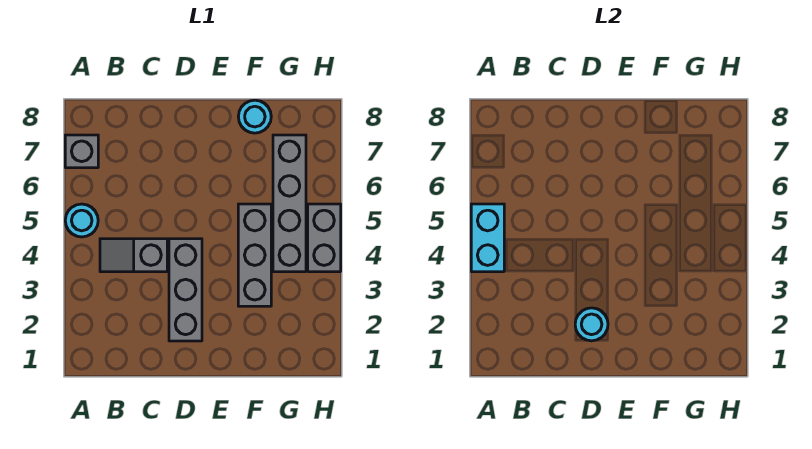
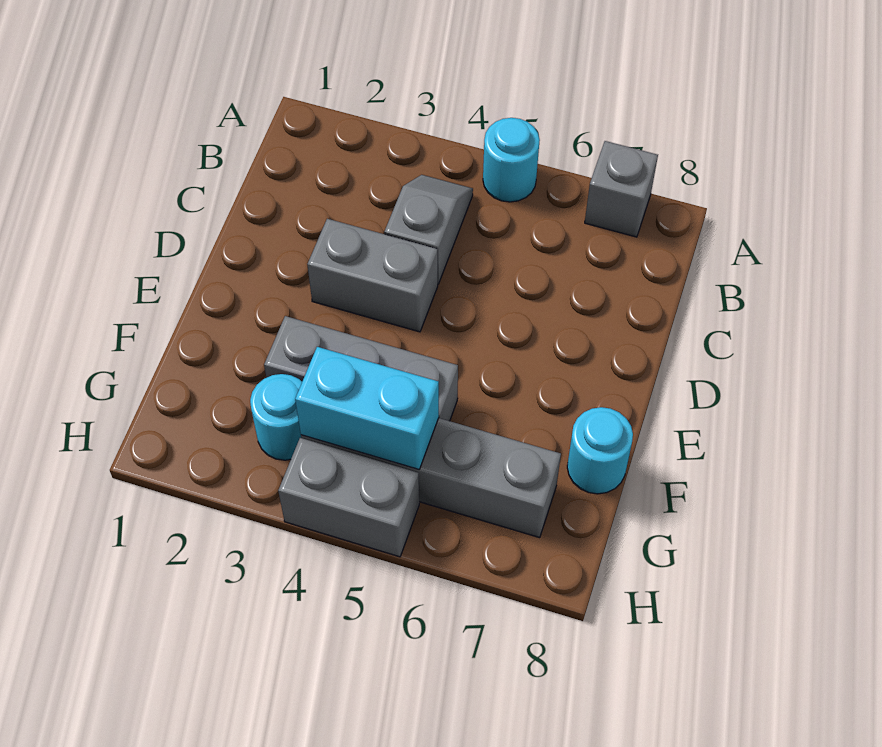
cyan 1x2 brick [471,204,504,272] -> cyan 1x2 brick moved to [295,347,439,470]
grey 1x3 brick [169,239,202,341] -> grey 1x2 brick [307,219,438,332]
cyan 1x1 round brick [575,308,608,341] -> cyan 1x1 round brick moved to [250,374,302,460]

